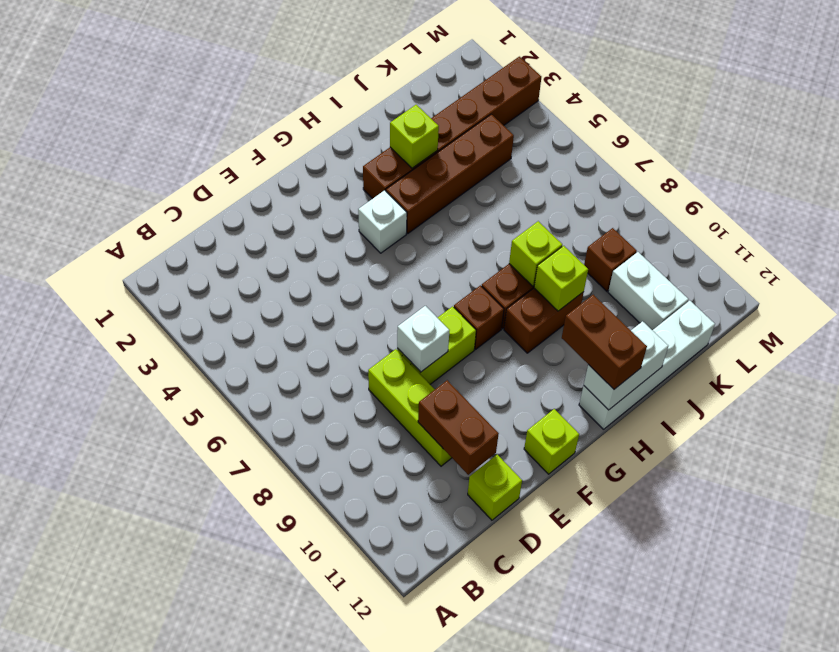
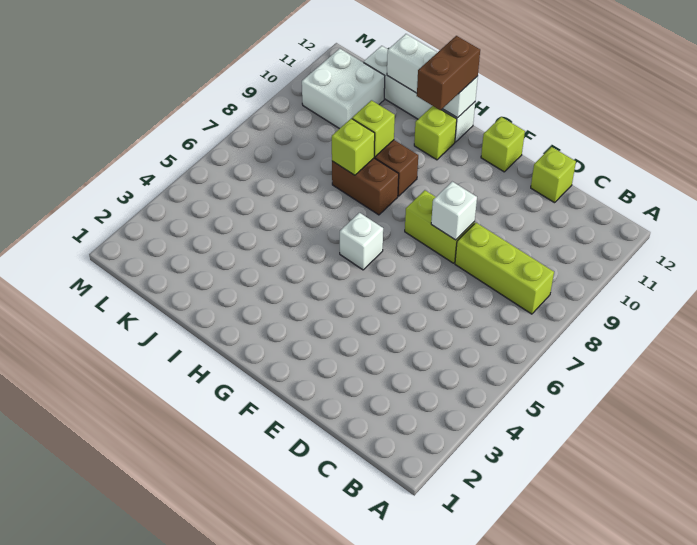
lime 1x3 brick [368,349,452,466] -> lime 1x3 brick turned to [455,223,554,314]
brown 1x2 brick [418,380,499,475] -> none
white 1x1 brick [358,190,407,253] -> white 1x1 brick moved to [340,213,383,270]
brown 1x1 brick [454,285,504,349] -> none
brown 1x6 brick [363,57,541,199] -> none
brown 1x4 brick [386,114,514,233] -> none
white 1x2 brick [584,321,668,410] -> white 1x3 brick [387,34,478,118]
lime 1x1 brick [390,105,439,168] -> lime 1x1 brick moved to [414,106,457,160]
brown 1x1 brick [584,228,637,291] -> none
white 1x2 brick [608,252,688,330] -> white 2x2 brick [302,49,385,129]

